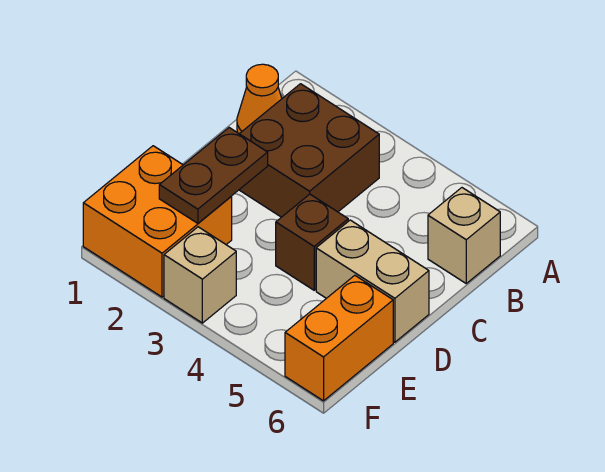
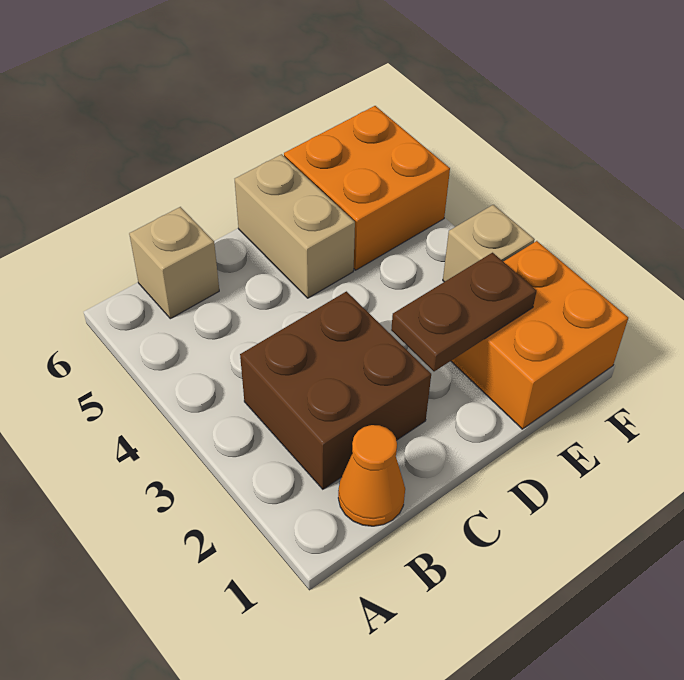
brown 1x1 brick [276,194,348,290] -> none
orange 1x2 brick [285,275,393,401] -> orange 2x2 brick [284,106,450,270]

